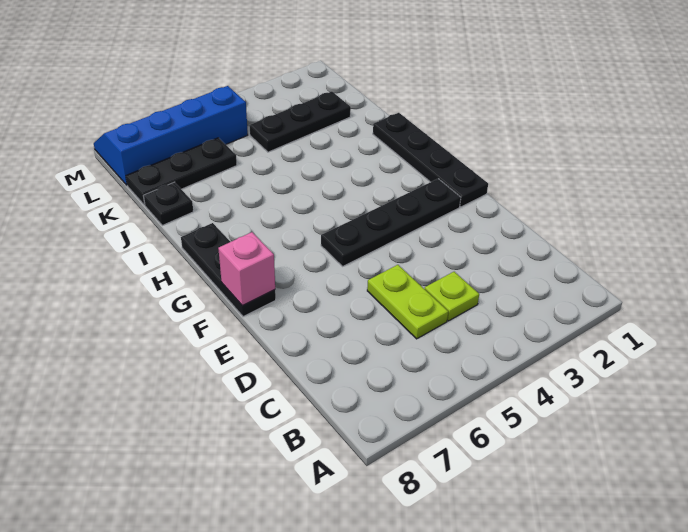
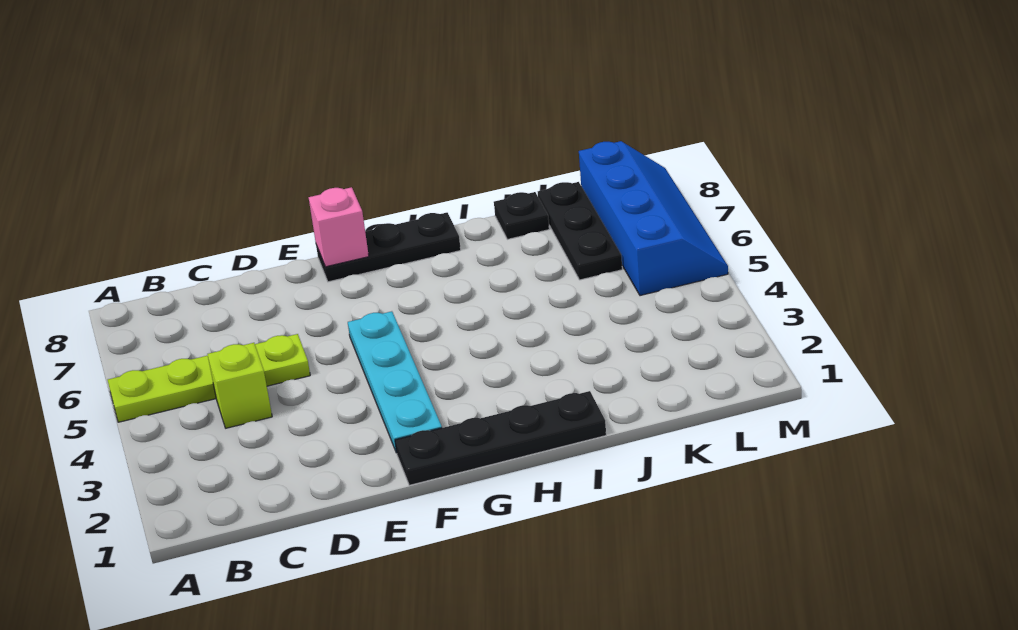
lime 1x1 plate [425,272,479,321] -> lime 1x1 brick [207,343,272,428]
lime 1x2 plate [367,265,448,339] -> lime 1x4 plate [108,334,310,422]
black 1x4 plate [321,179,461,266] -> cyan 1x4 plate [348,311,442,453]
black 1x3 plate [249,91,351,152] -> none

